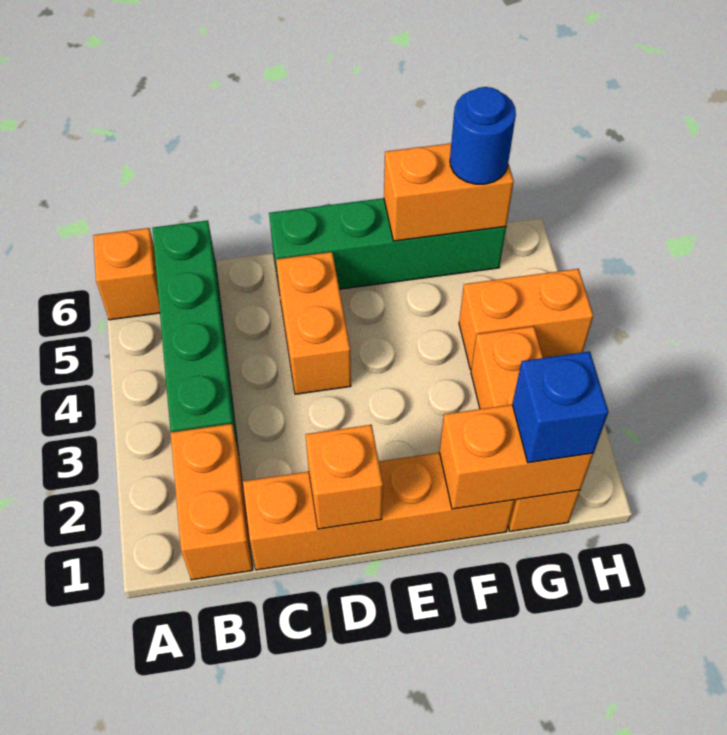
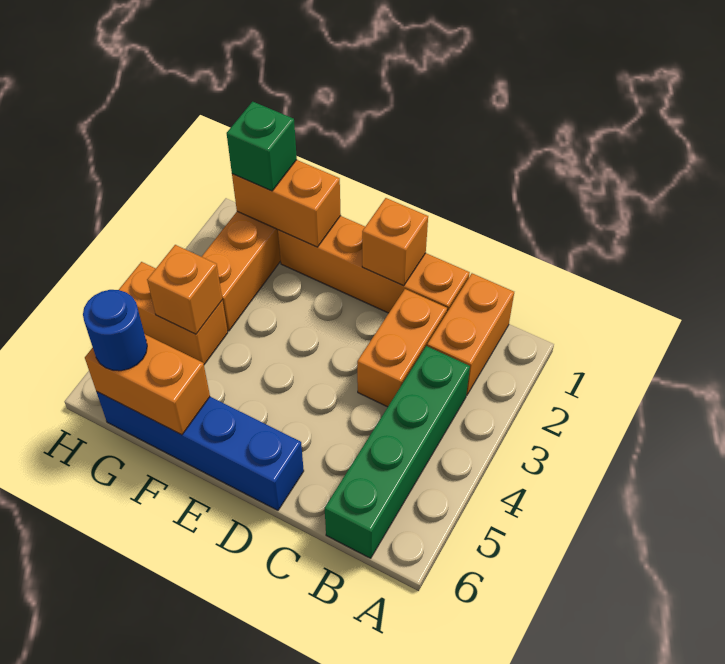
orange 1x1 brick [93,228,160,320] -> orange 1x1 brick moved to [147,245,222,334]
orange 1x2 brick [276,252,351,394] -> orange 1x2 brick moved to [357,289,447,407]
green 1x4 brick [269,198,506,293] -> blue 1x4 brick [97,392,304,510]
blue 1x1 brick [512,351,608,463] -> green 1x1 brick [227,102,297,191]

